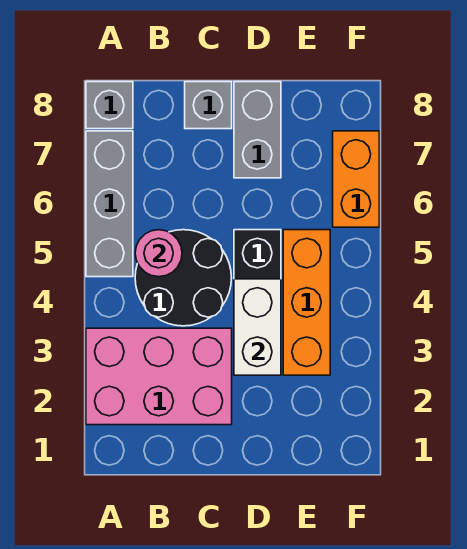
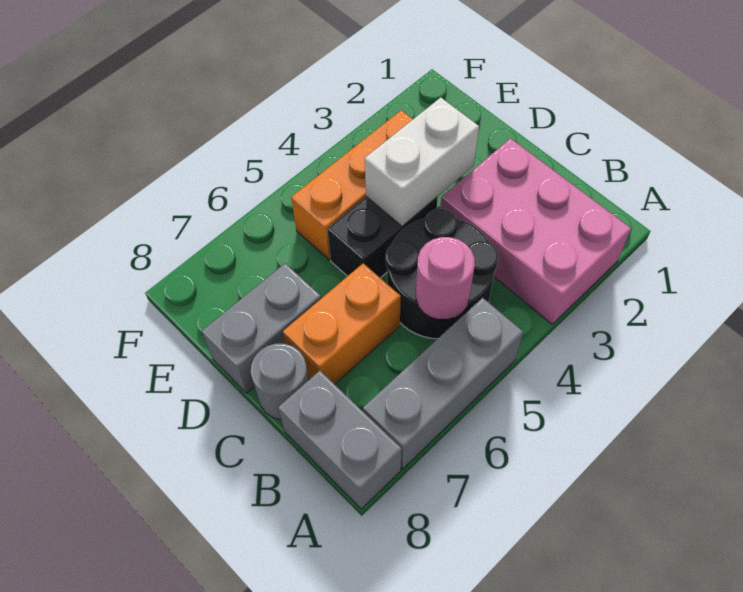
grey 1x1 brick [86,82,133,129] -> grey 1x2 brick [278,371,401,509]
grey 1x1 brick [185,82,232,129] -> grey 1x1 round brick [251,344,309,420]
orange 1x2 brick [333,131,379,227] -> orange 1x2 brick moved to [283,263,401,384]

